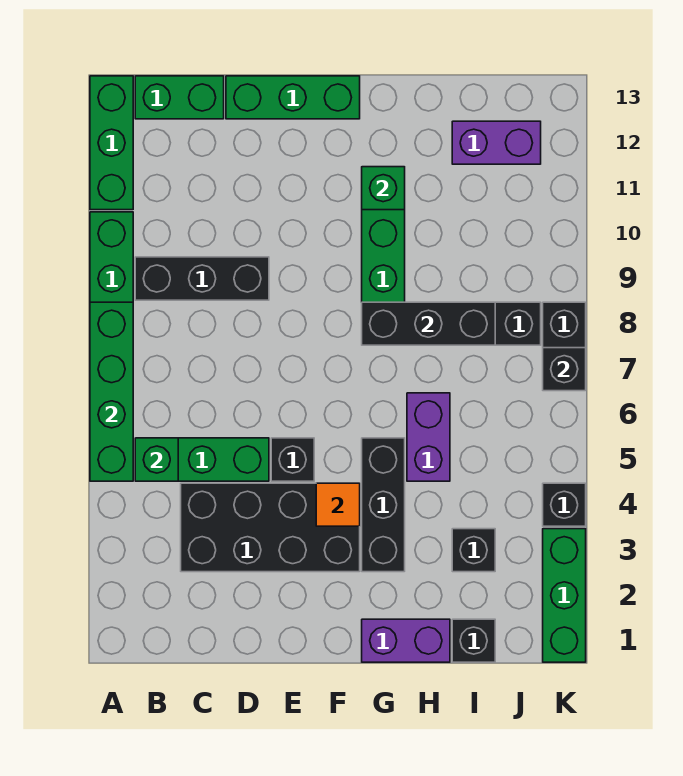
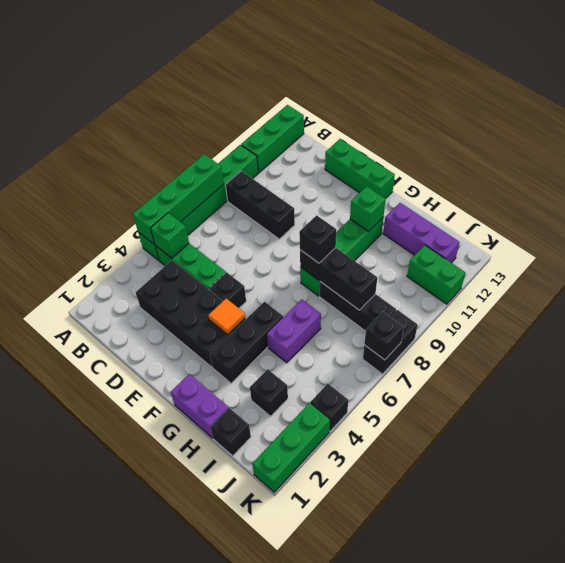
green 1x2 brick [135,76,224,119] -> green 1x2 brick moved to [407,245,465,304]
none -> black 1x1 brick [299,215,336,263]
purple 1x2 brick [452,121,541,164] -> purple 1x3 brick [383,203,460,263]

